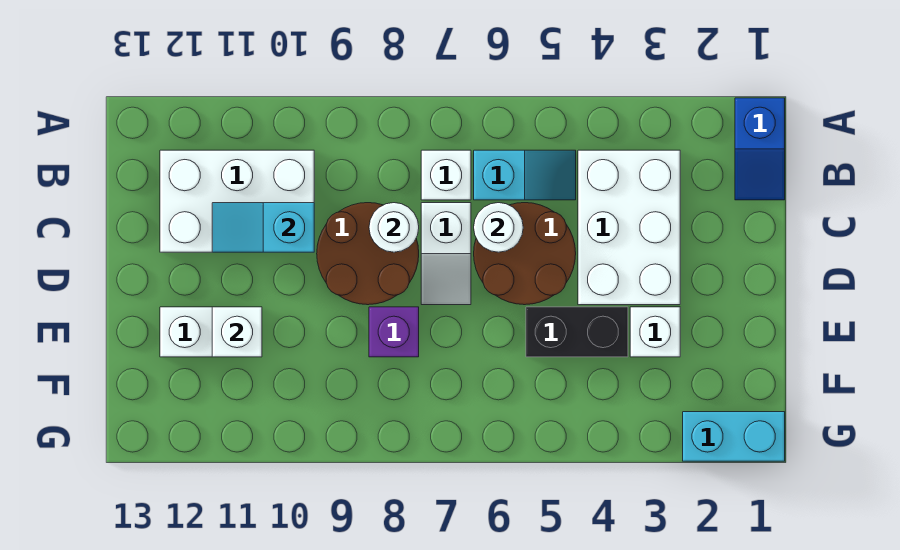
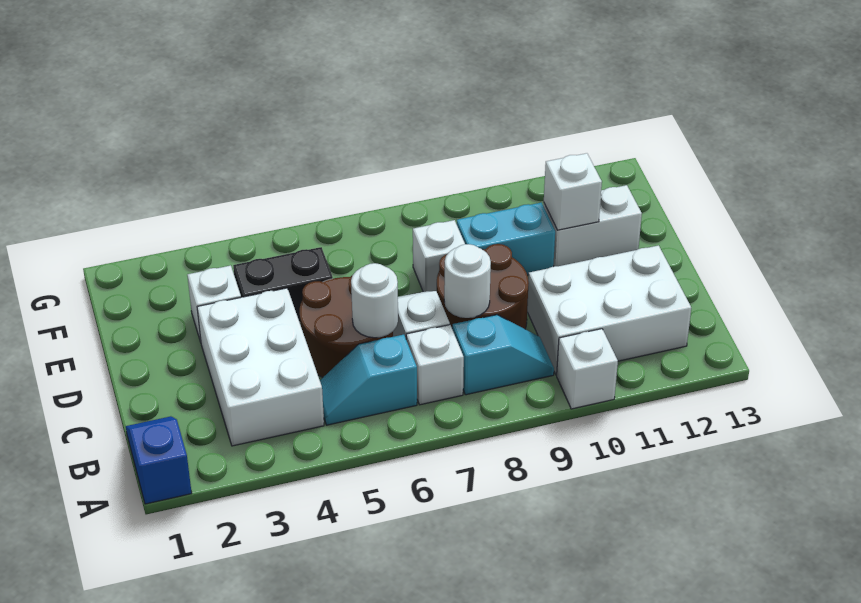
none -> white 1x1 brick [557,329,618,409]
cyan 1x2 slope [212,203,314,252] -> cyan 1x2 slope moved to [452,315,554,395]
purple 1x1 brick [369,307,419,357] -> white 1x1 brick [413,220,465,292]
cyan 1x2 brick [683,412,785,461] -> cyan 1x2 brick moved to [457,203,555,275]

